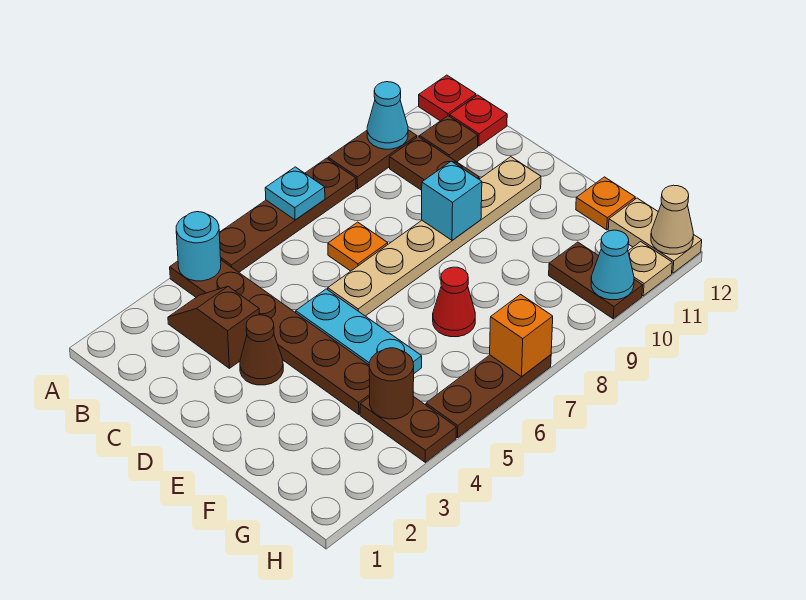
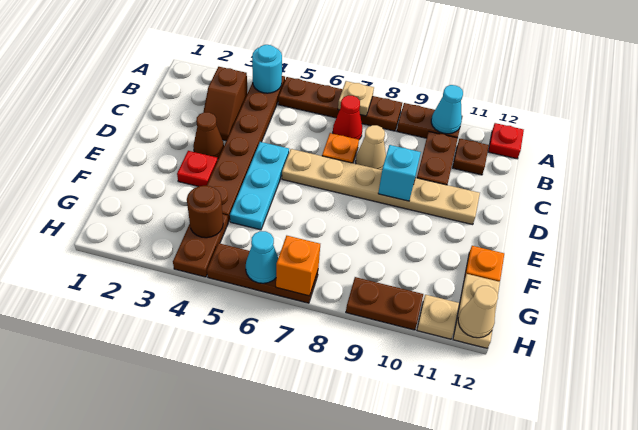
cyan 1x1 plate [265,167,325,220] -> tan 1x1 plate [338,81,374,116]
brown 1x2 slope [168,287,259,368] -> brown 1x2 slope turned to [203,67,247,141]
red 1x1 plate [450,95,507,146] -> red 1x1 plate moved to [177,151,218,187]
none -> tan 1x1 cone [356,125,386,170]
red 1x1 cone [433,267,475,337] -> red 1x1 cone moved to [333,95,362,140]
brown 1x2 plate [549,242,643,319] -> brown 1x2 plate turned to [346,277,423,330]
cyan 1x1 cone [591,230,634,300] -> cyan 1x1 cone moved to [246,231,278,283]

